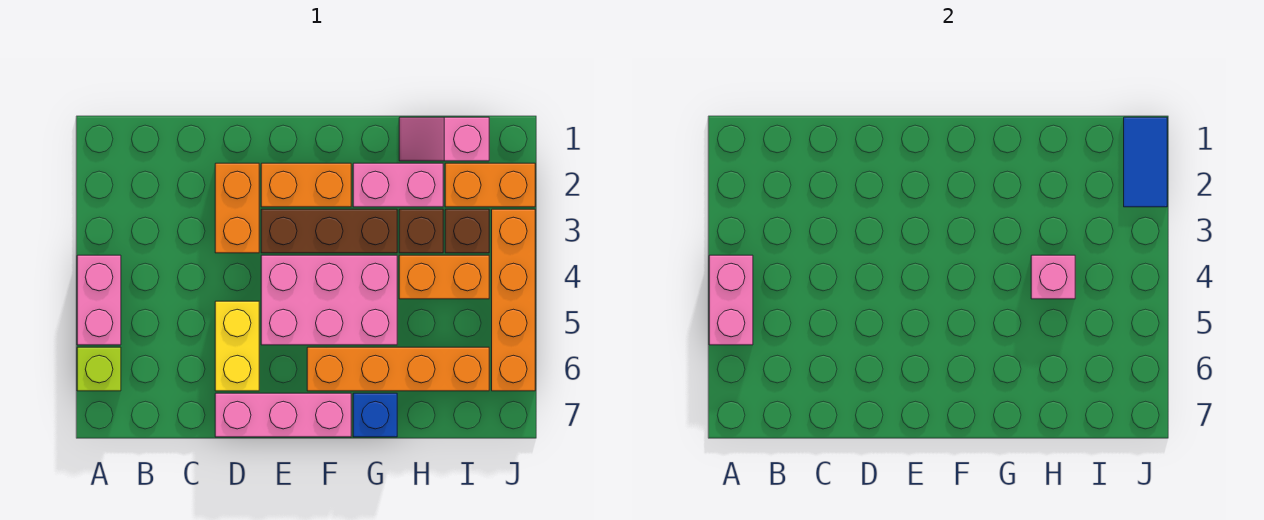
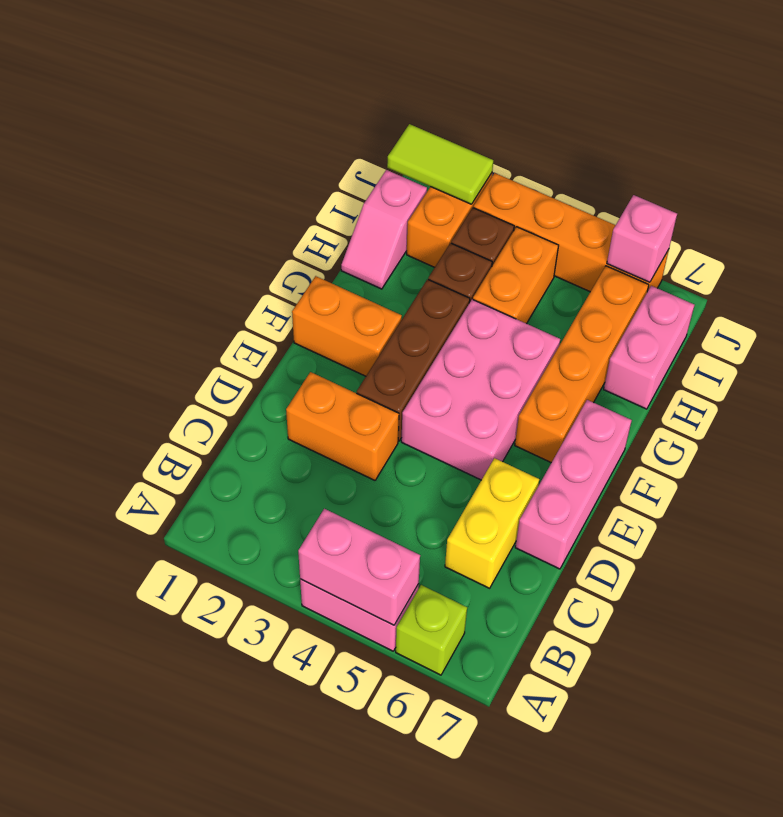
yellow 1x2 brick [215,301,259,391] -> yellow 1x2 brick turned to [445,458,539,588]
orange 1x2 brick [261,163,351,207] -> orange 1x2 brick turned to [292,276,402,376]
pink 1x2 brick [353,163,443,207] -> pink 1x2 brick moved to [604,286,694,409]
blue 1x1 brick [353,393,397,437] -> none
pink 1x1 brick [1031,255,1075,299] -> pink 1x1 brick moved to [607,195,677,282]
blue 1x2 tile [1124,117,1167,207] -> lime 1x2 tile [387,124,493,204]

